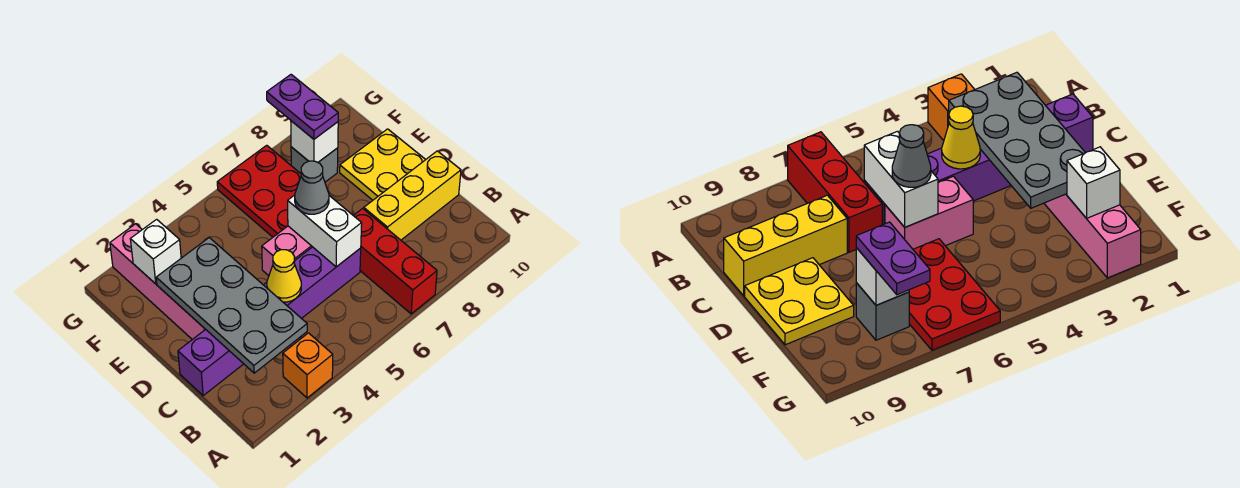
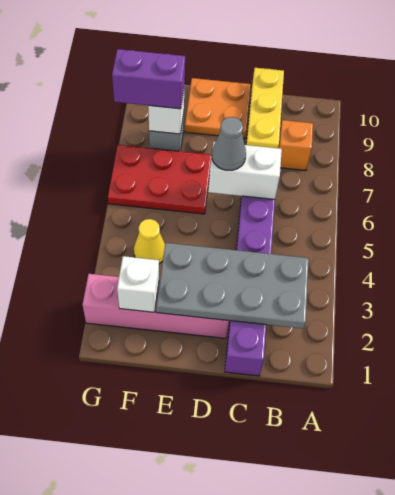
orange 1x1 brick [283,333,333,398] -> orange 1x1 brick moved to [278,120,313,171]
red 1x3 brick [353,209,437,314] -> none
yellow 1x1 cone [267,250,301,302] -> yellow 1x1 cone moved to [134,219,165,264]
pink 1x2 brick [262,226,312,276] -> none
yellow 2x2 plate [340,129,426,200] -> orange 2x2 plate [185,78,251,139]
purple 1x2 plate [267,75,338,139] -> purple 1x2 brick [112,49,185,109]

